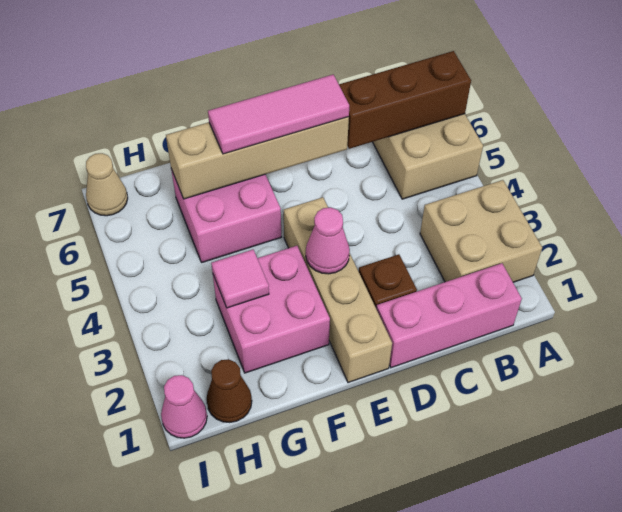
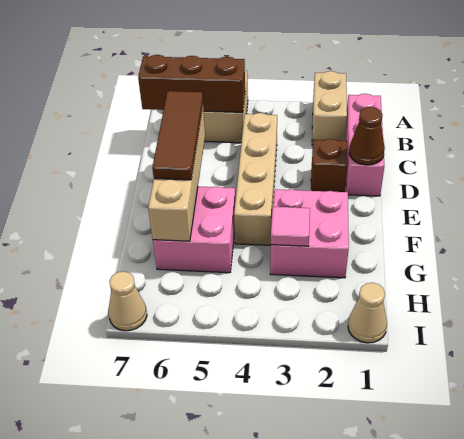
tan 2x2 brick [420,180,542,282] -> tan 1x2 brick [312,71,347,145]
brown 1x3 brick [339,51,471,149] -> brown 1x3 brick turned to [138,55,245,112]
pink 1x3 tile [208,75,349,154] -> brown 1x3 tile [152,91,203,180]
tan 1x4 brick [284,197,392,383] -> tan 1x4 brick turned to [234,113,277,245]
pink 1x1 cone [306,207,350,274] -> none
brown 1x1 cone [207,359,252,423] -> brown 1x1 cone moved to [349,107,385,165]
pink 1x1 cone [161,375,207,438] -> tan 1x1 cone [348,283,387,343]

